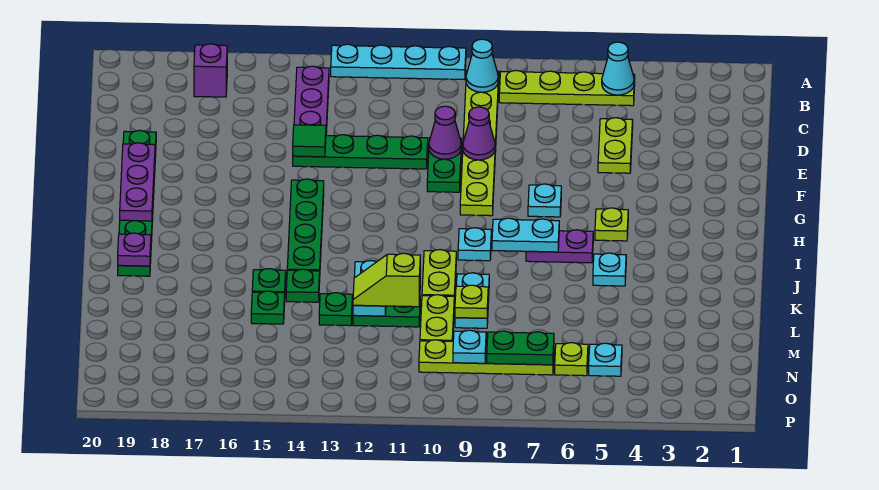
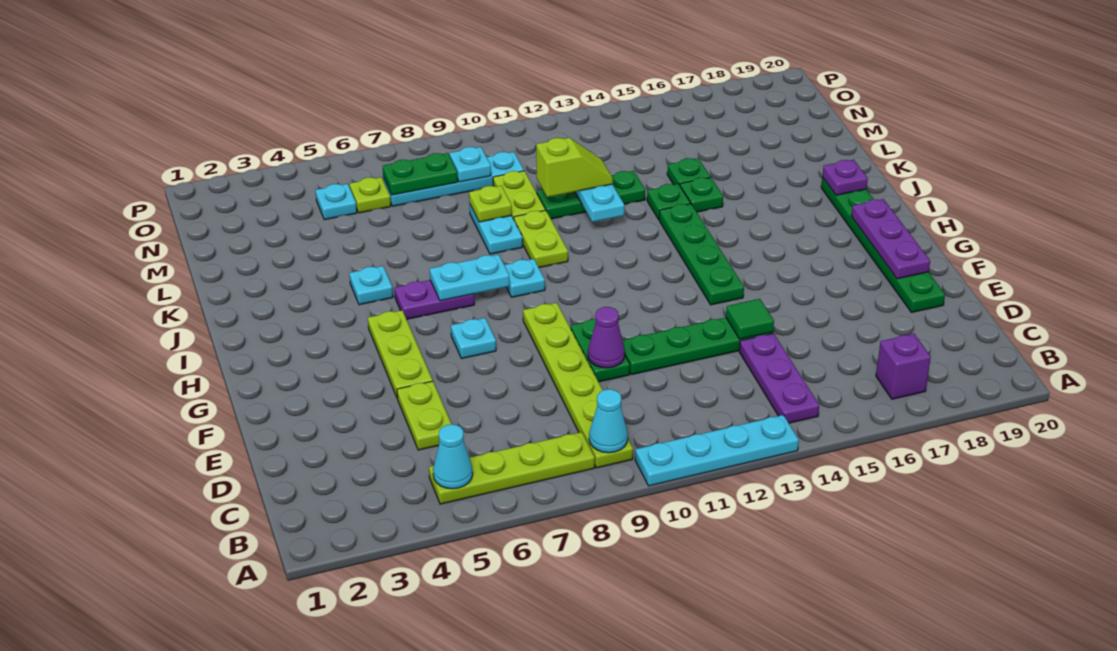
purple 1x1 cone [463,107,495,160] -> none
lime 1x1 plate [595,208,628,241] -> lime 1x3 plate [368,310,433,399]
lime 1x4 plate [419,340,554,375] -> cyan 1x4 plate [383,152,524,206]

